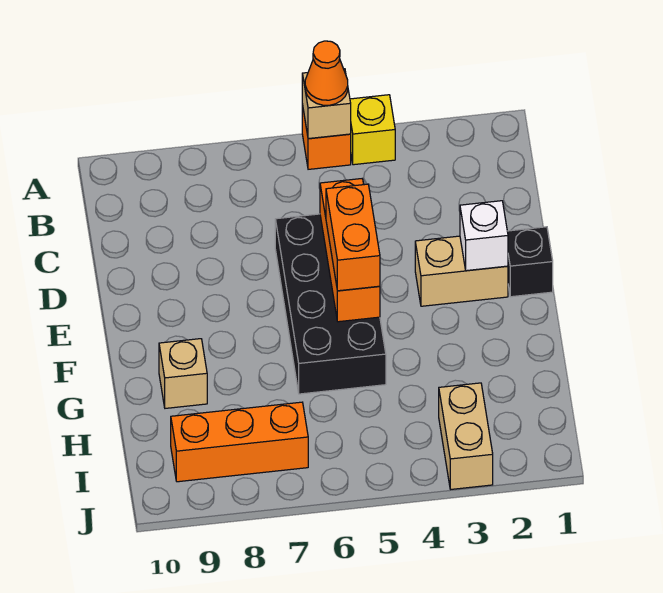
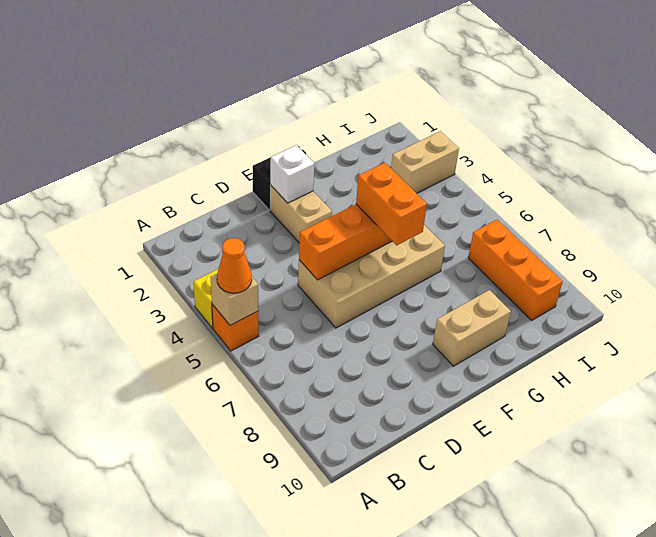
black 2x4 brick [275,214,386,394] -> tan 2x4 brick [298,225,445,328]
orange 1x2 brick [326,184,380,291] -> orange 1x2 brick turned to [356,163,427,245]
tan 1x1 brick [159,339,207,408] -> tan 1x2 brick [433,290,511,366]

